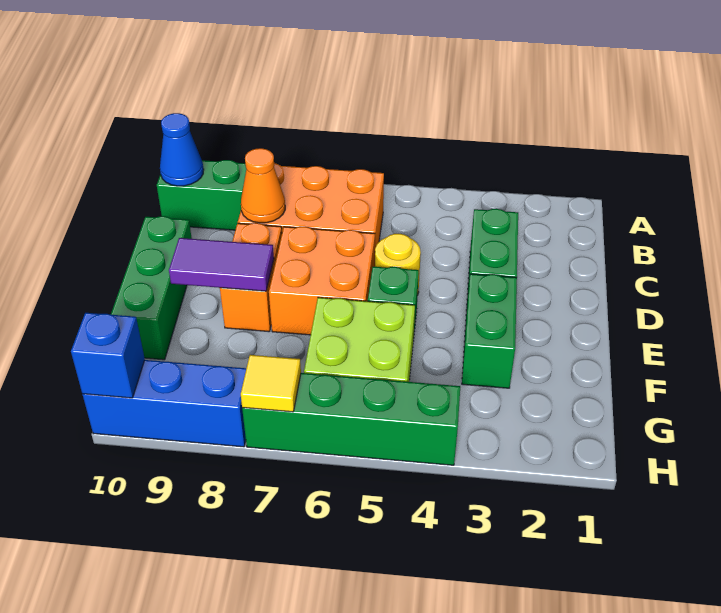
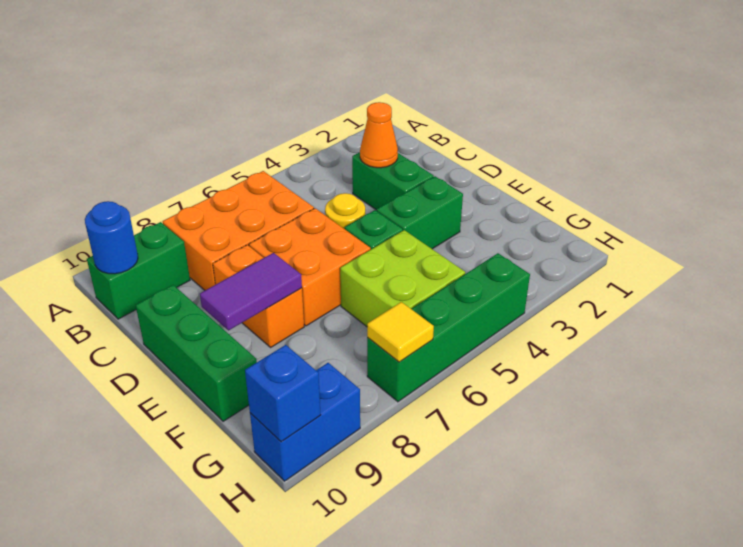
blue 1x1 cone [160,113,204,186] -> blue 1x1 round brick [85,201,138,274]
orange 1x1 cone [241,148,285,223] -> orange 1x1 cone moved to [360,102,398,168]
green 1x2 brick [462,274,517,388] -> green 1x2 brick turned to [376,176,463,249]
blue 1x3 brick [83,360,246,447] -> blue 1x2 brick [250,363,360,481]

